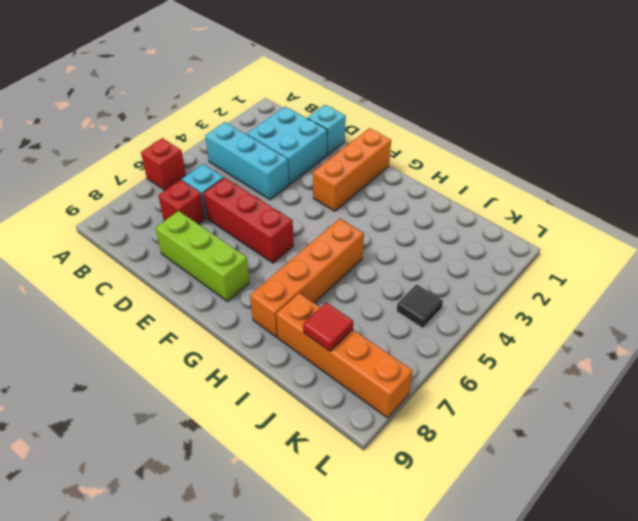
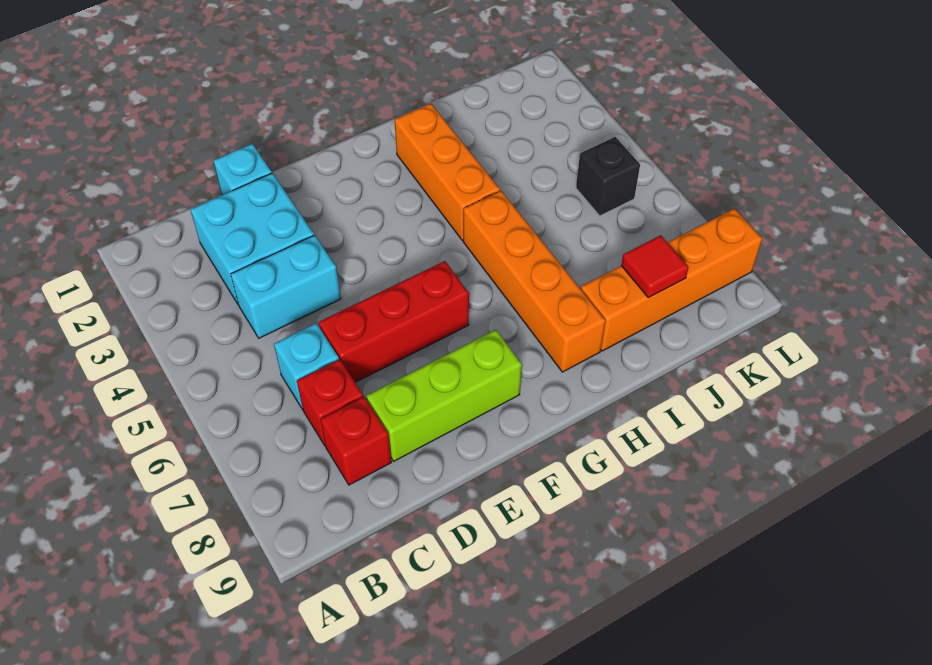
red 1x1 brick [141,138,186,190] -> red 1x1 brick moved to [321,397,391,485]
cyan 1x3 brick [205,122,289,200] -> cyan 1x2 brick [231,235,341,338]
orange 1x3 brick [313,128,391,211] -> orange 1x3 brick moved to [395,103,500,241]
black 1x1 tile [397,284,443,328] -> black 1x1 brick [576,137,640,216]

